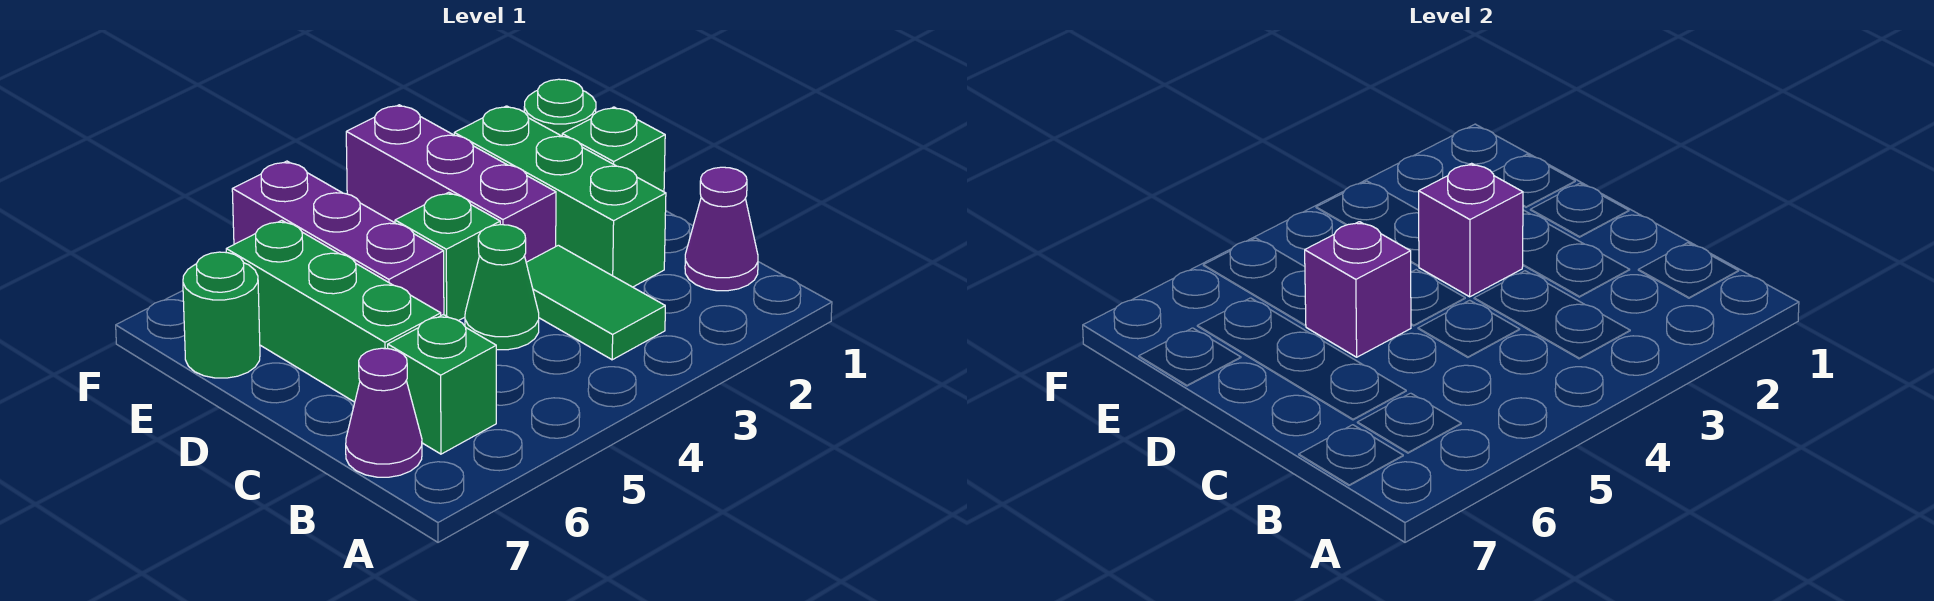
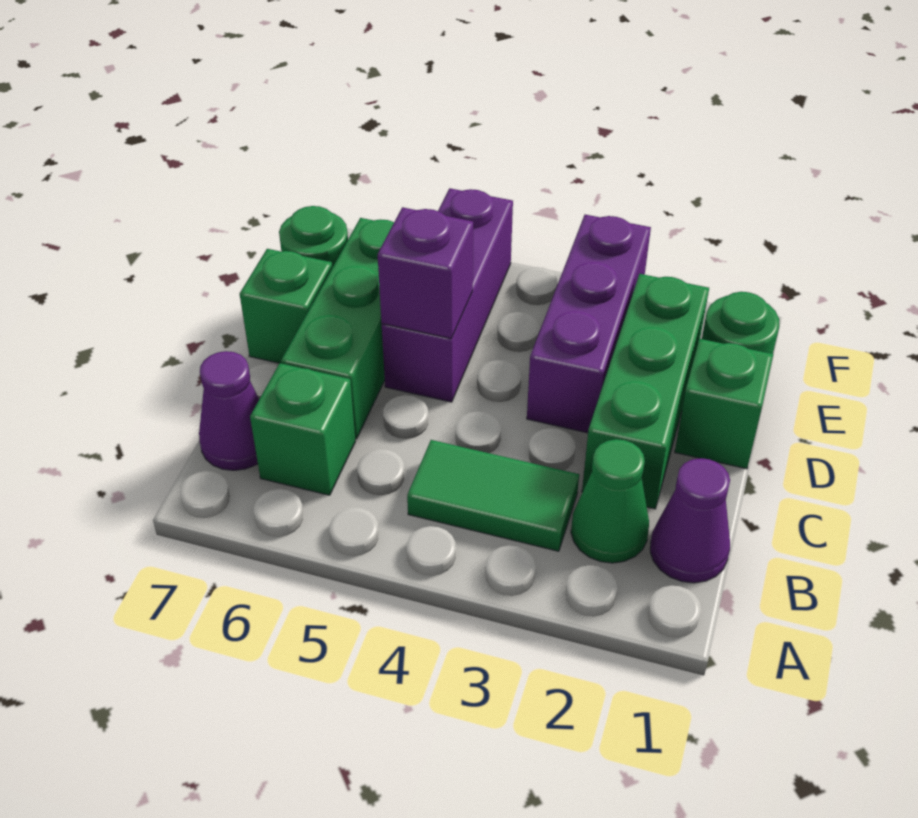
green 1x2 tile [526,245,665,360] -> green 1x2 tile turned to [407,440,579,551]
green 1x1 cone [465,225,539,350] -> green 1x1 cone moved to [571,439,649,563]
purple 1x1 brick [1419,163,1523,297] -> none
green 1x1 brick [395,192,500,321] -> green 1x1 brick moved to [240,249,332,363]

